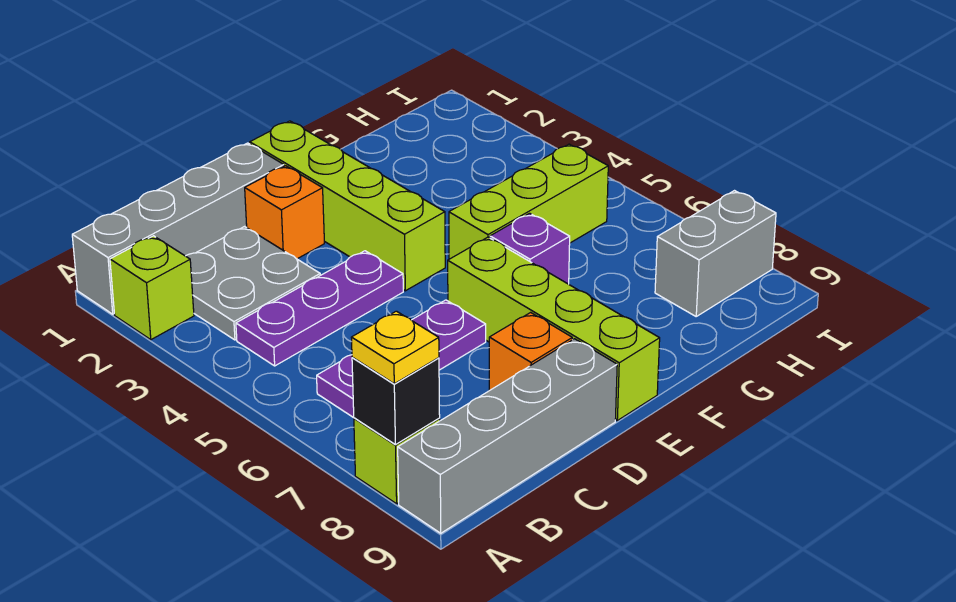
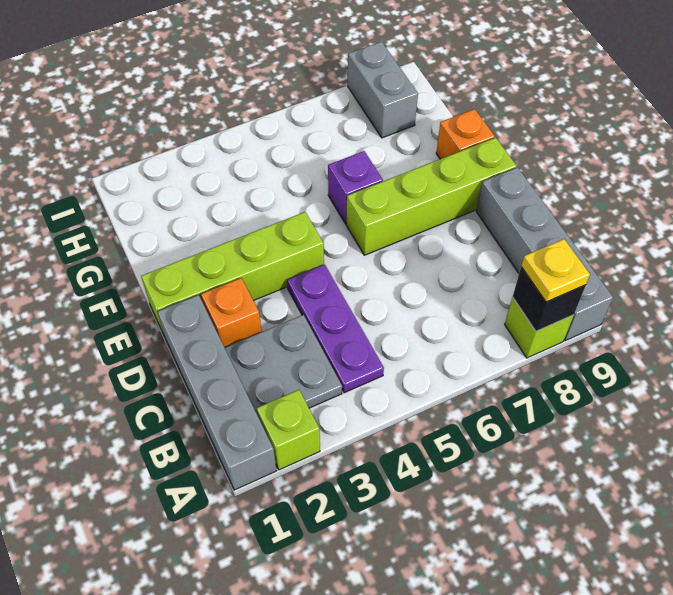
purple 1x3 plate [317,300,486,417] -> none
orange 1x1 brick [489,312,572,391] -> orange 1x1 brick moved to [436,109,495,159]
lime 1x3 brick [449,144,608,259] -> none

